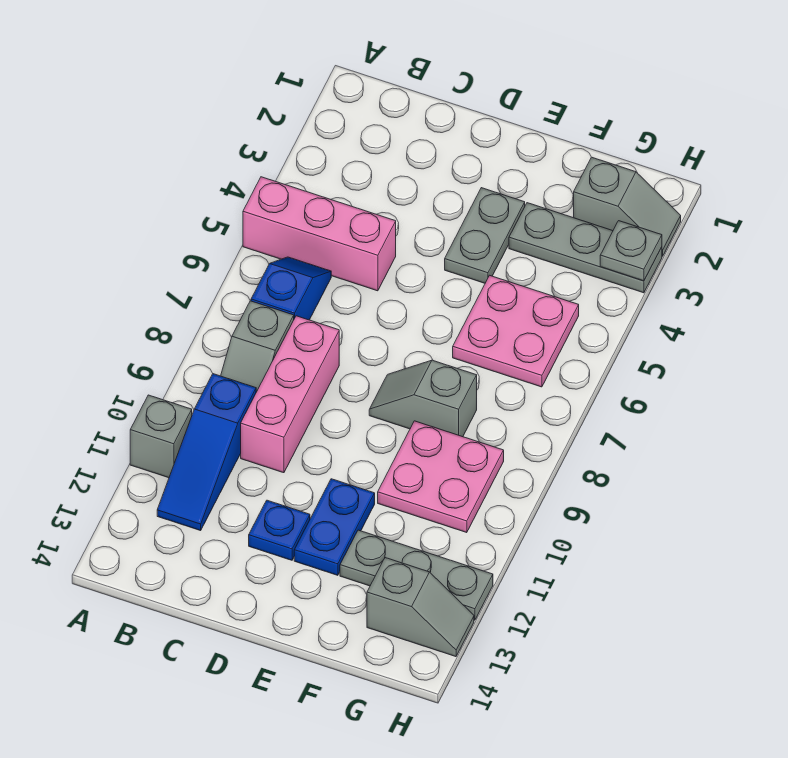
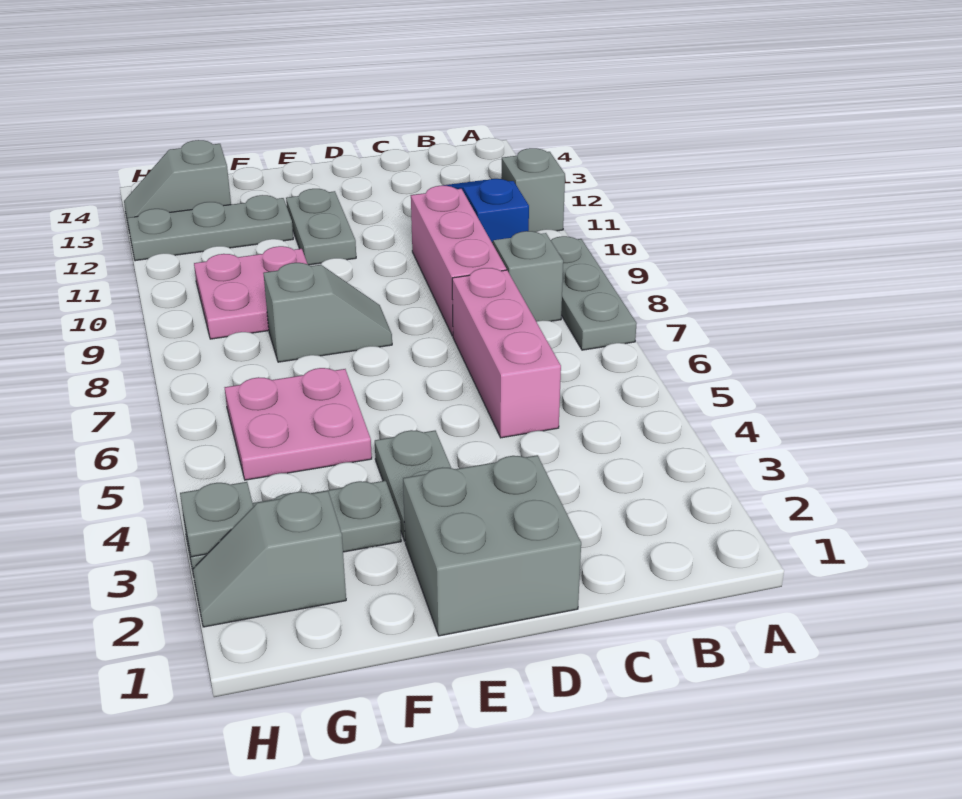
pink 1x3 brick [243,177,396,291] -> pink 1x3 brick turned to [452,268,561,438]
none -> grey 1x3 plate [551,236,637,350]
blue 1x2 slope [251,257,331,320] -> none
none -> grey 2x2 brick [403,455,581,636]
blue 1x1 plate [249,500,310,560] -> none
blue 1x2 plate [294,479,375,575] -> grey 1x2 plate [286,189,356,265]

